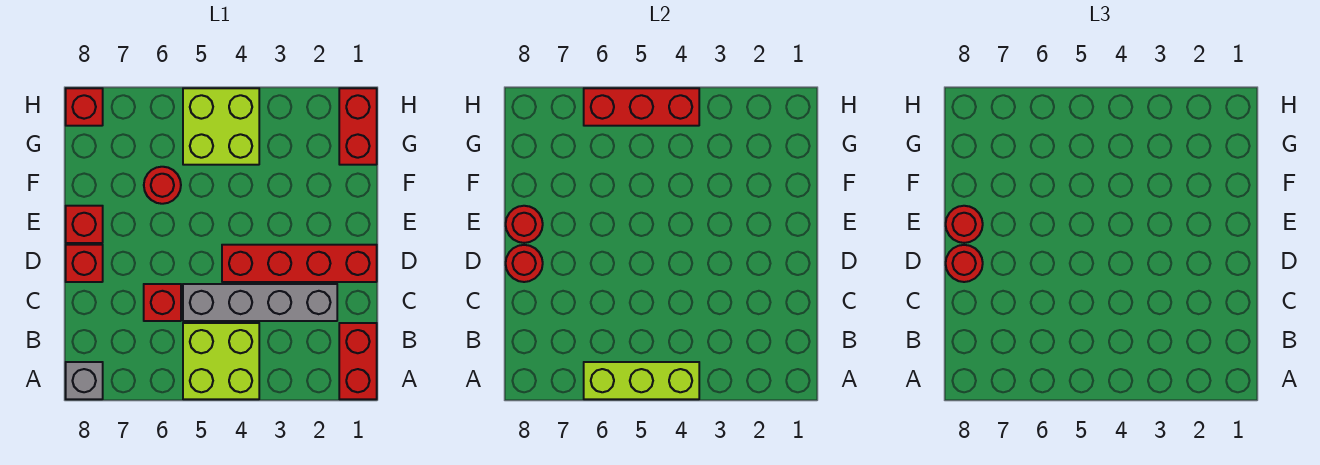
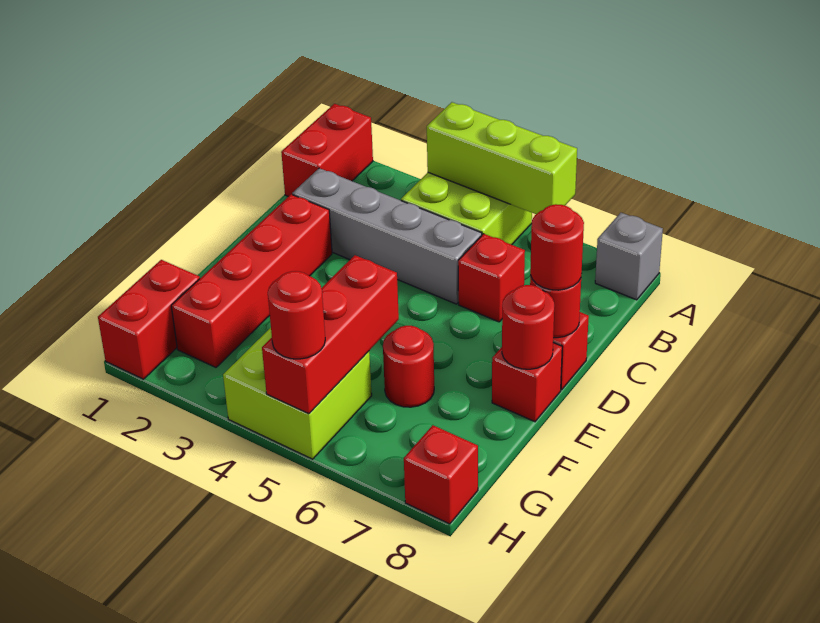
red 1x4 brick [222,245,377,282] -> red 1x4 brick turned to [171,194,332,367]
red 1x1 round brick [946,206,983,243] -> red 1x1 round brick moved to [268,271,325,359]
red 1x3 brick [584,88,699,126] -> red 1x3 brick turned to [262,255,399,414]

